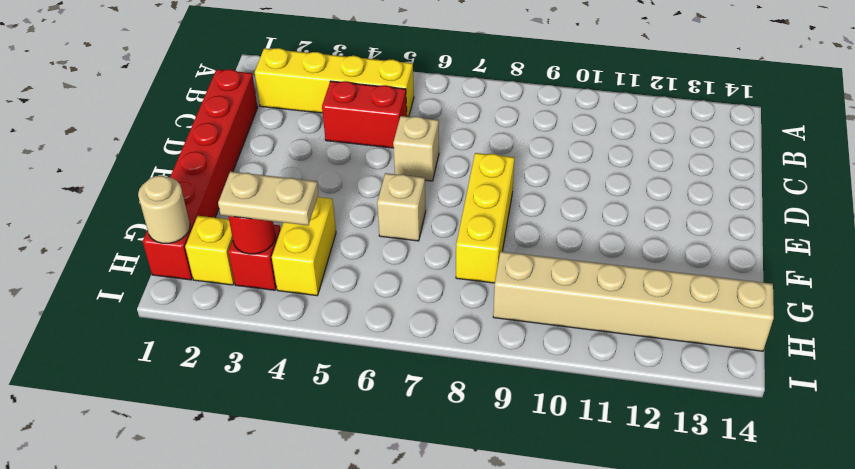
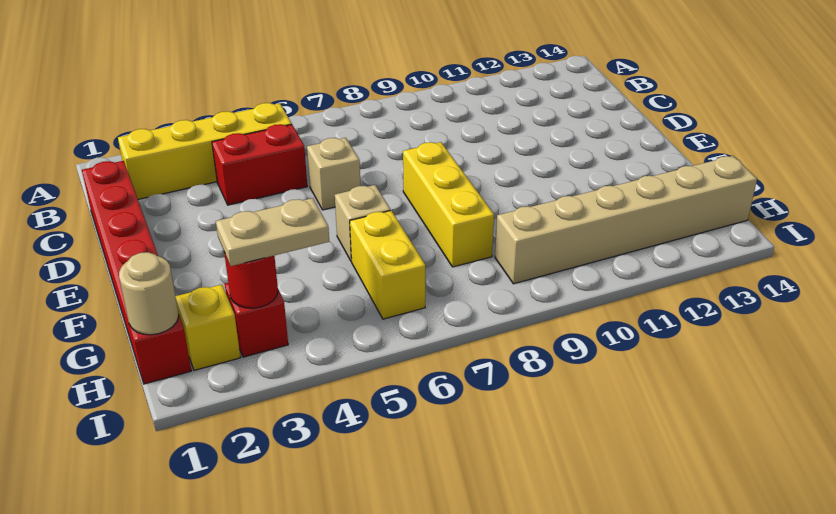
yellow 1x2 brick [272,197,336,296] -> yellow 1x2 brick moved to [350,211,425,319]

